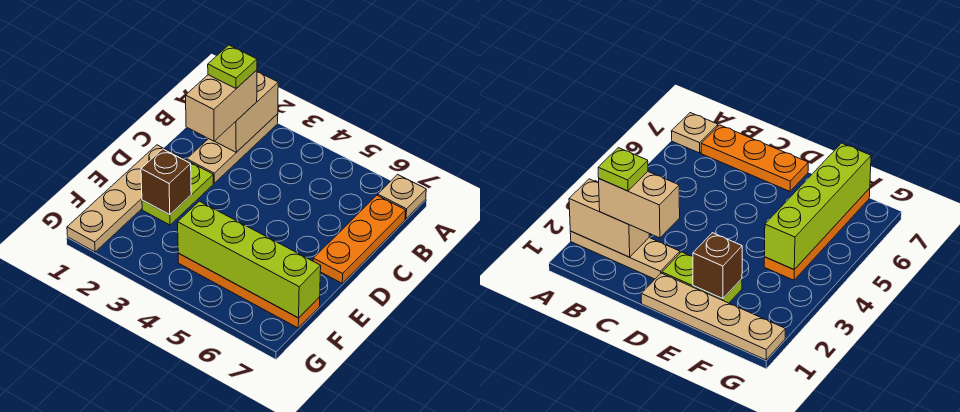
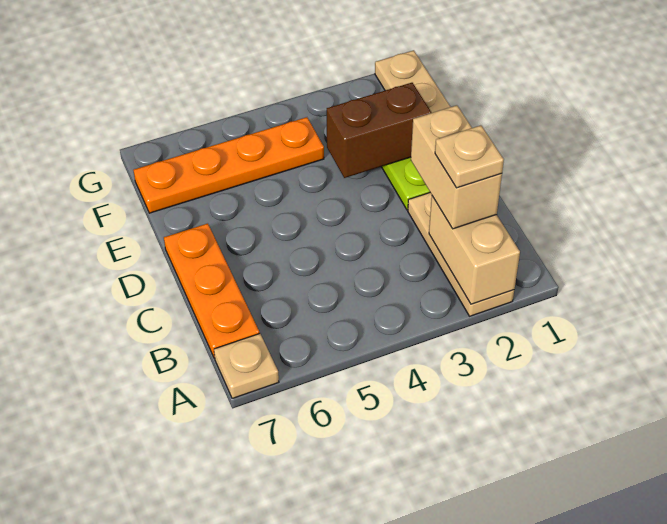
lime 1x1 plate [208,45,257,88] -> tan 1x1 plate [435,125,504,188]
brown 1x1 brick [141,149,191,215] -> brown 1x2 brick [327,83,431,178]
lime 1x4 brick [178,201,321,318] -> none

